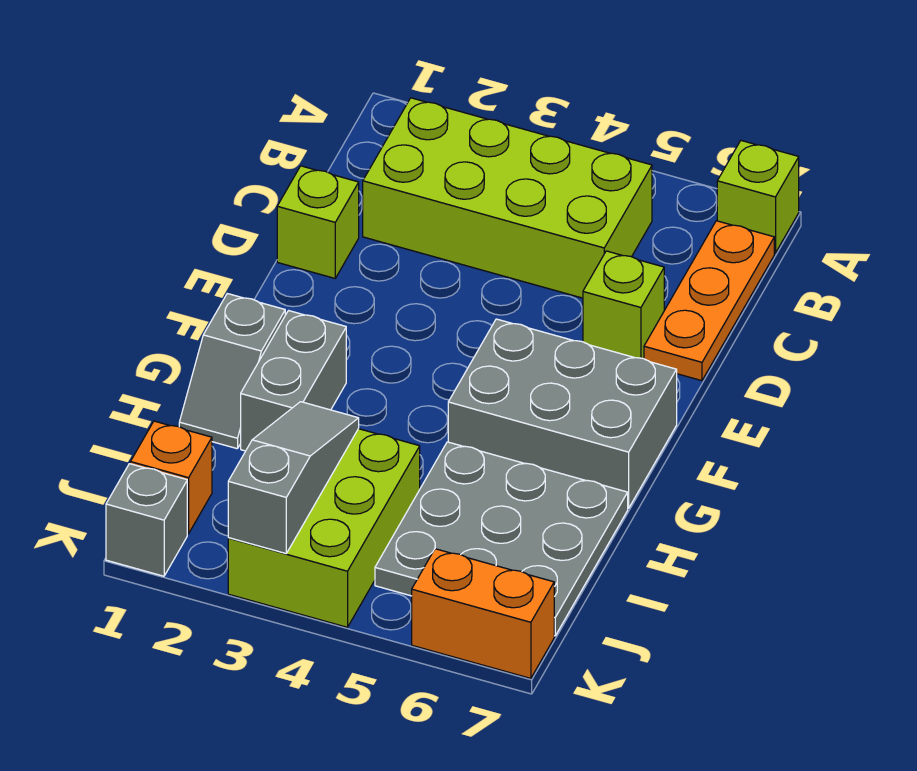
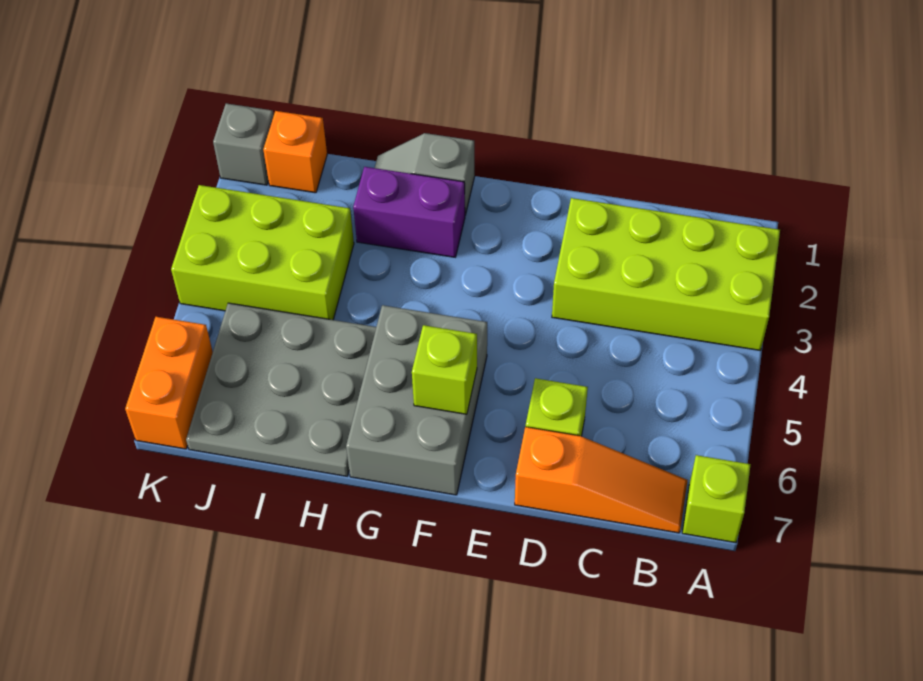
lime 2x4 brick [363,98,652,298] -> lime 2x4 brick turned to [552,198,780,350]
orange 1x3 plate [644,221,774,381] -> orange 1x3 slope [515,427,688,533]
lime 1x1 brick [277,166,359,278] -> lime 1x1 brick moved to [412,325,477,414]
grey 1x2 brick [241,311,346,451] -> purple 1x2 brick [353,167,465,257]
grey 1x3 slope [228,402,359,553] -> none

